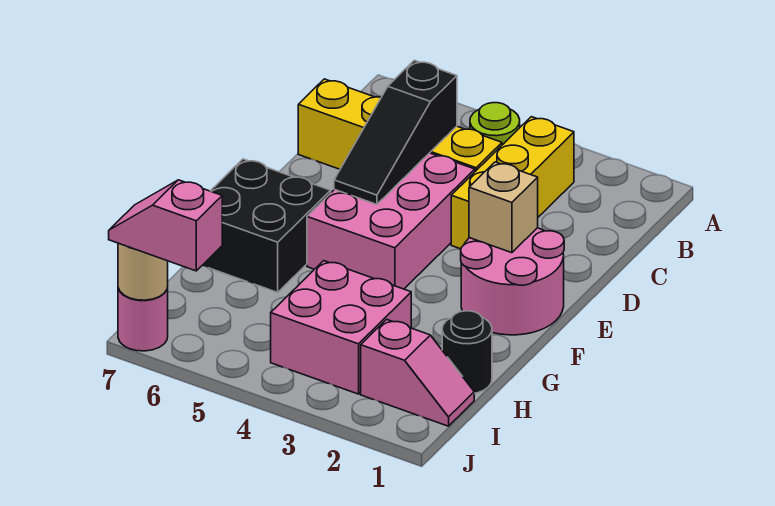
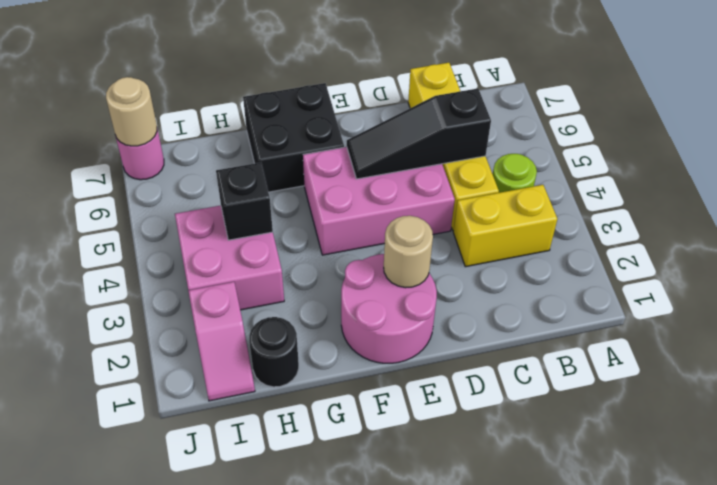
yellow 1x3 brick [451,117,574,249] -> yellow 1x2 brick [453,185,557,267]
tan 1x1 brick [469,162,538,253] -> tan 1x1 round brick [384,216,433,288]
none -> black 1x1 brick [216,163,273,240]
pink 1x2 slope [109,180,222,271] -> none

